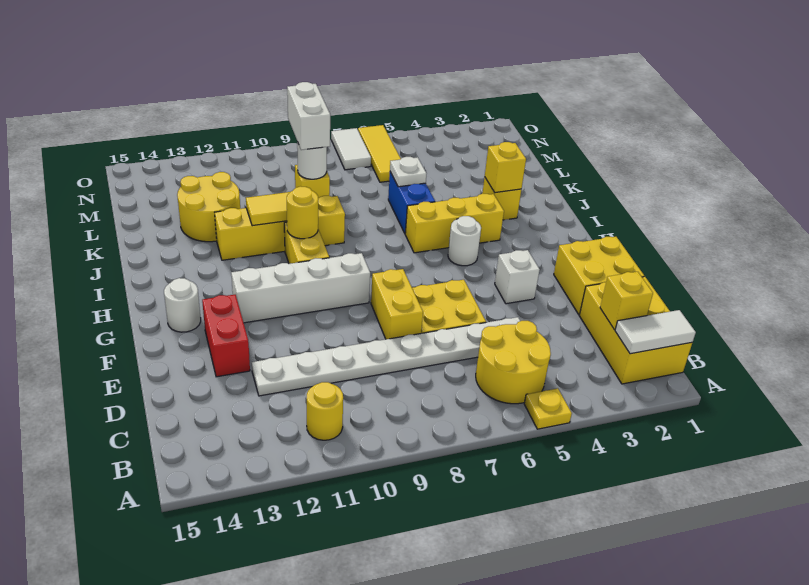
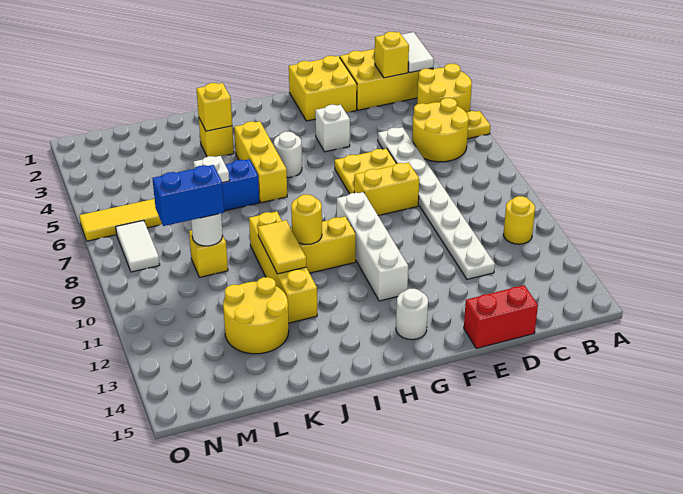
none -> yellow 2x2 round brick [417,64,472,113]
red 1x2 brick [202,295,250,377] -> red 1x2 brick moved to [464,285,538,348]
white 1x2 brick [287,82,330,150] -> blue 1x2 brick [152,165,224,226]
white 1x2 tile [331,128,371,170] -> white 1x2 tile turned to [116,220,160,272]

